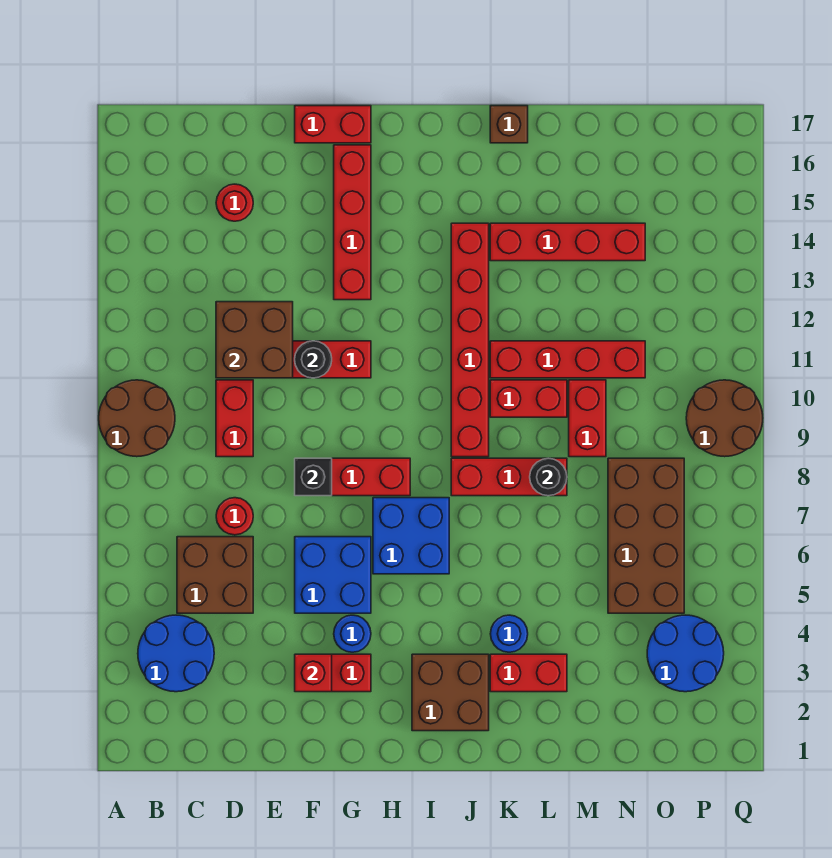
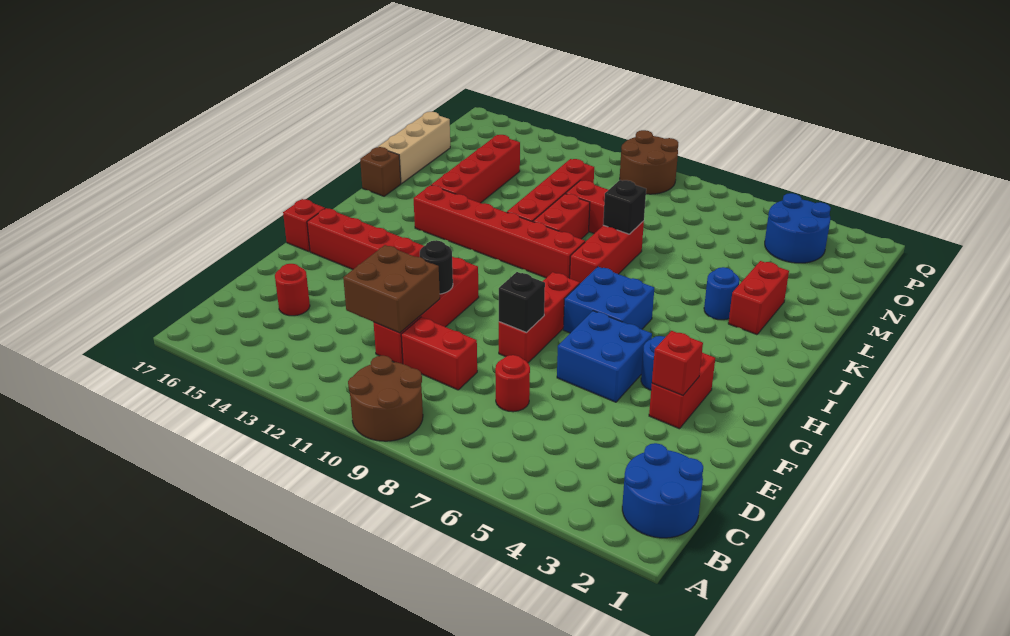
blue 2x2 round brick [138,615,214,692] -> blue 2x2 round brick moved to [622,443,703,538]
brown 2x2 brick [177,537,253,613] -> none
red 1x2 brick [295,106,371,143] -> red 1x1 brick [283,199,325,252]
brown 2x2 brick [412,654,489,731] -> none
black 1x1 round brick [530,458,567,496] -> black 1x1 brick [603,180,646,234]
none -> tan 1x3 brick [378,112,450,184]
brown 2x4 brick [608,458,684,613] -> none

